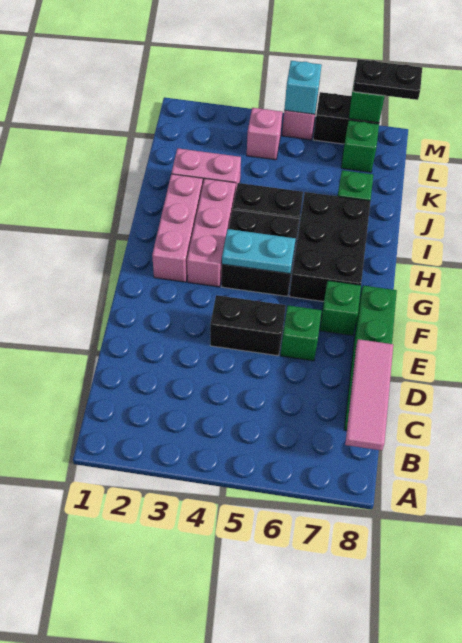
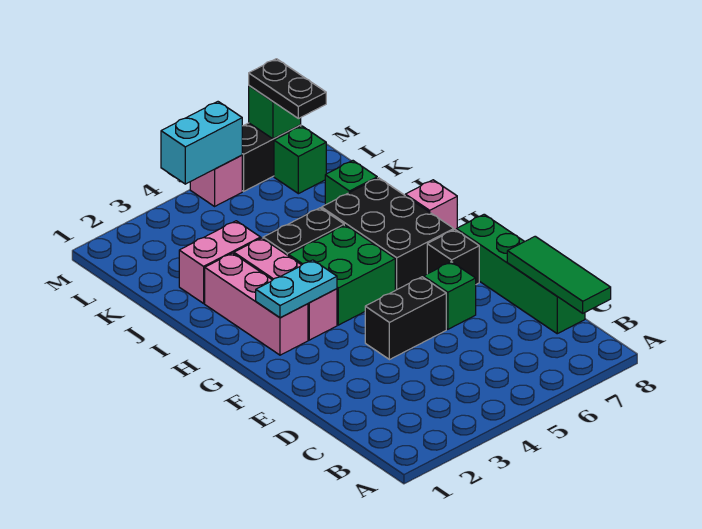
pink 1x3 tile [345,339,393,450] -> green 1x3 tile [507,236,611,313]
green 1x1 brick [320,281,361,336] -> black 1x1 brick [427,230,479,284]
black 2x2 brick [221,210,299,296] -> green 2x2 brick [289,225,395,325]
cyan 1x2 plate [222,229,296,274] -> cyan 1x2 plate moved to [256,260,337,318]
pink 1x1 brick [247,108,283,160] -> pink 1x1 brick moved to [405,180,457,230]
cyan 1x1 brick [284,61,322,114] -> cyan 1x2 brick [161,102,242,184]
black 1x2 plate [353,59,422,100] -> black 1x2 plate turned to [249,59,326,119]

